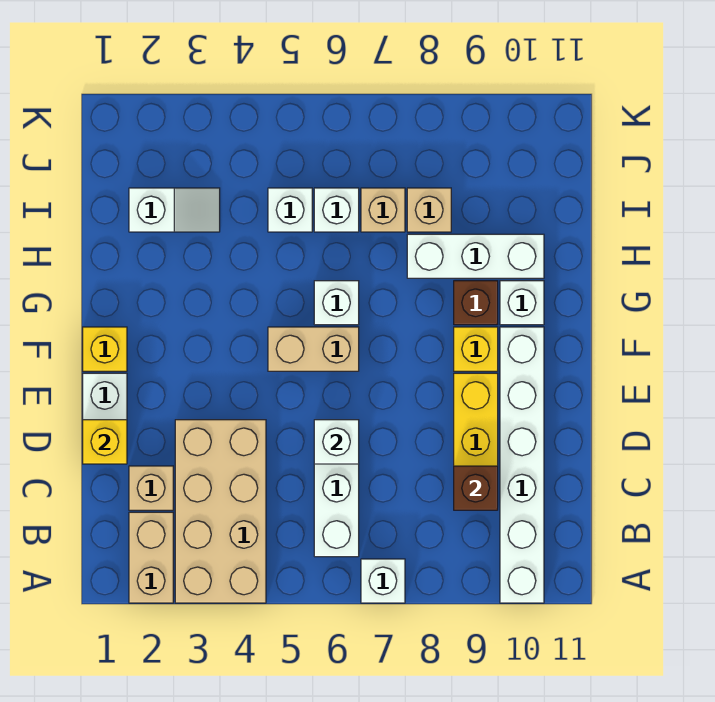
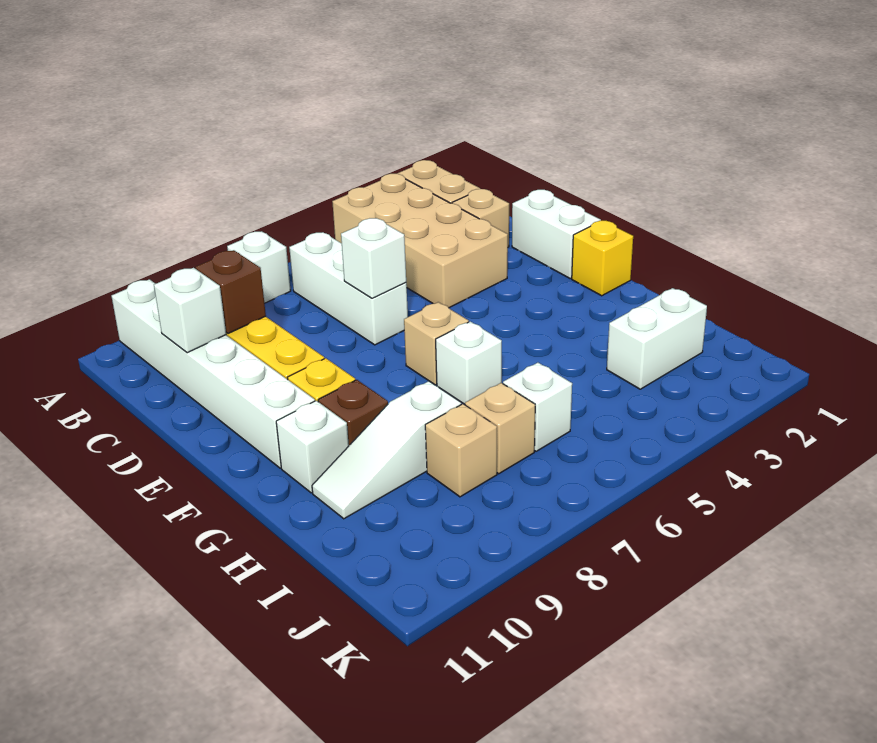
yellow 1x1 brick [83,420,127,464] -> none
tan 1x2 brick [268,327,359,371] -> tan 1x1 brick [404,302,469,385]
white 1x3 brick [407,234,544,278] -> white 1x3 slope [312,381,461,519]
white 1x2 slope [129,188,220,232] -> white 1x2 brick [607,288,707,389]
white 1x1 brick [268,188,312,232] -> white 1x1 brick moved to [154,268,226,353]

